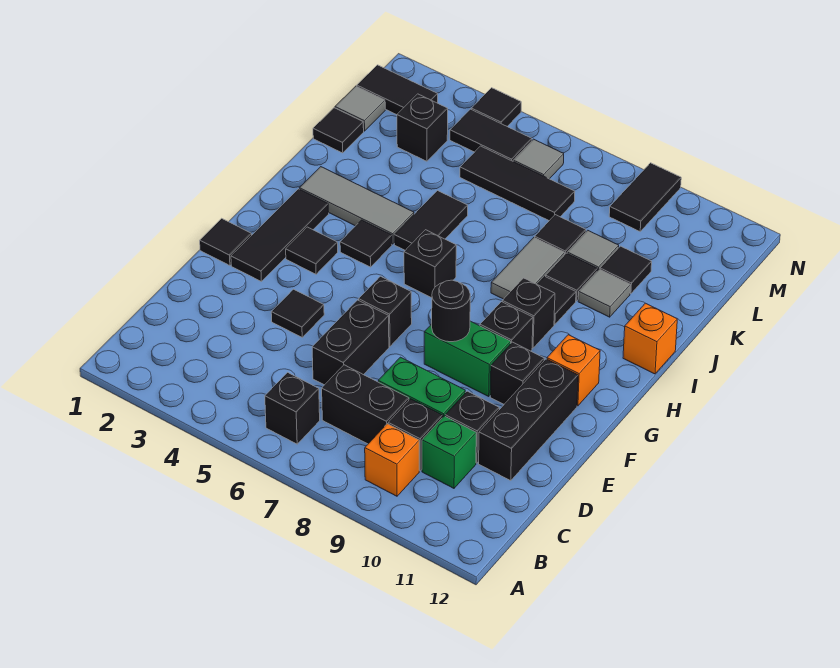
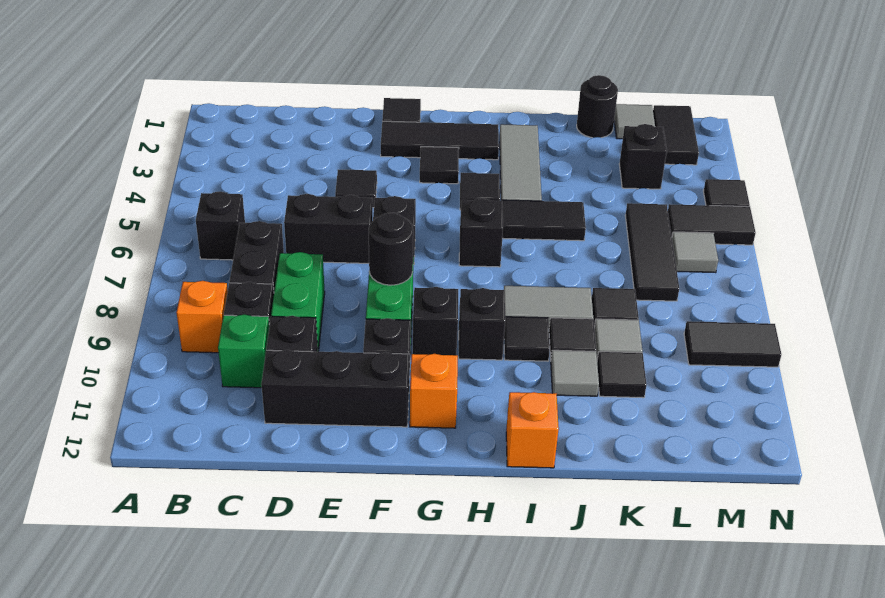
black 1x1 tile [313,108,364,153] -> black 1x1 round brick [577,75,618,138]
black 1x2 tile [450,109,532,161] -> black 1x2 tile turned to [668,204,756,245]

